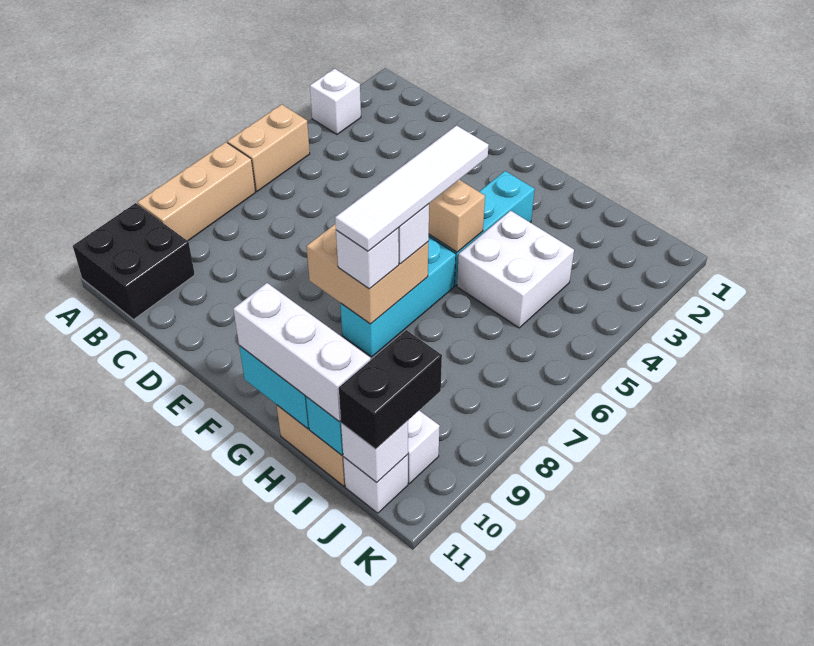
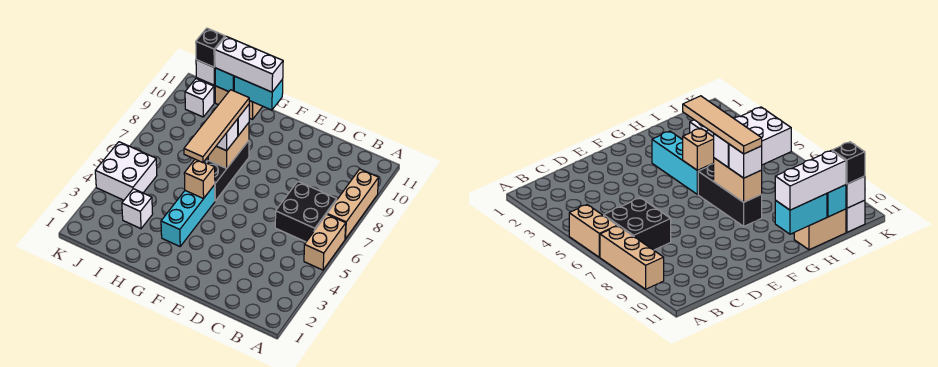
white 1x1 brick [310,69,361,134] -> white 1x1 brick moved to [122,189,153,229]
black 2x2 brick [73,203,195,319] -> black 2x2 brick moved to [275,182,337,242]
tan 2x2 brick [307,224,428,324] -> tan 1x2 brick [208,123,249,169]
white 1x4 tile [335,126,489,251] -> tan 1x4 tile [184,90,249,163]
cyan 1x3 brick [340,237,456,357] -> black 1x3 brick [207,141,249,201]
white 2x2 brick [457,211,574,328] -> white 2x2 brick moved to [95,142,157,200]
black 1x2 brick [339,330,442,449] -> black 1x1 brick [196,28,225,67]

